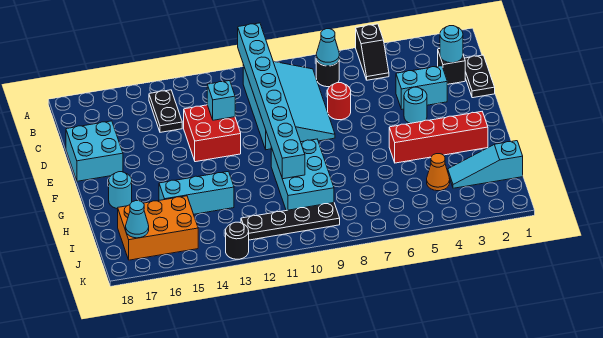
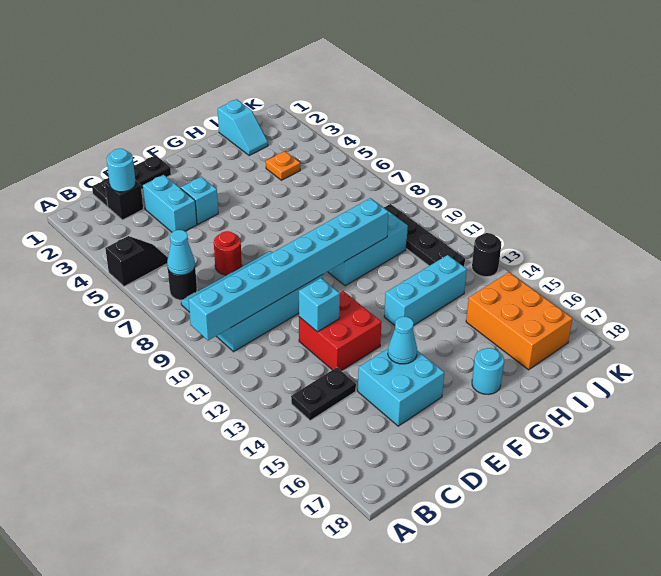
black 1x2 plate [465,55,495,98] -> black 1x3 plate [92,155,171,207]
cyan 2x2 brick [66,121,123,181] -> cyan 2x2 brick moved to [358,349,444,426]
cyan 1x1 round brick [404,87,427,123] -> cyan 1x1 brick [181,177,218,224]
red 1x4 brick [389,112,488,163] -> none
cyan 1x3 brick [159,171,234,214] -> cyan 1x3 brick turned to [384,255,467,326]
cyan 1x3 slope [448,141,523,188] -> cyan 1x2 slope [218,99,268,156]
orange 1x1 cone [427,154,450,191] -> orange 1x1 plate [266,151,300,180]
cyan 1x1 cone [126,201,149,238] -> cyan 1x1 cone moved to [388,317,417,364]

